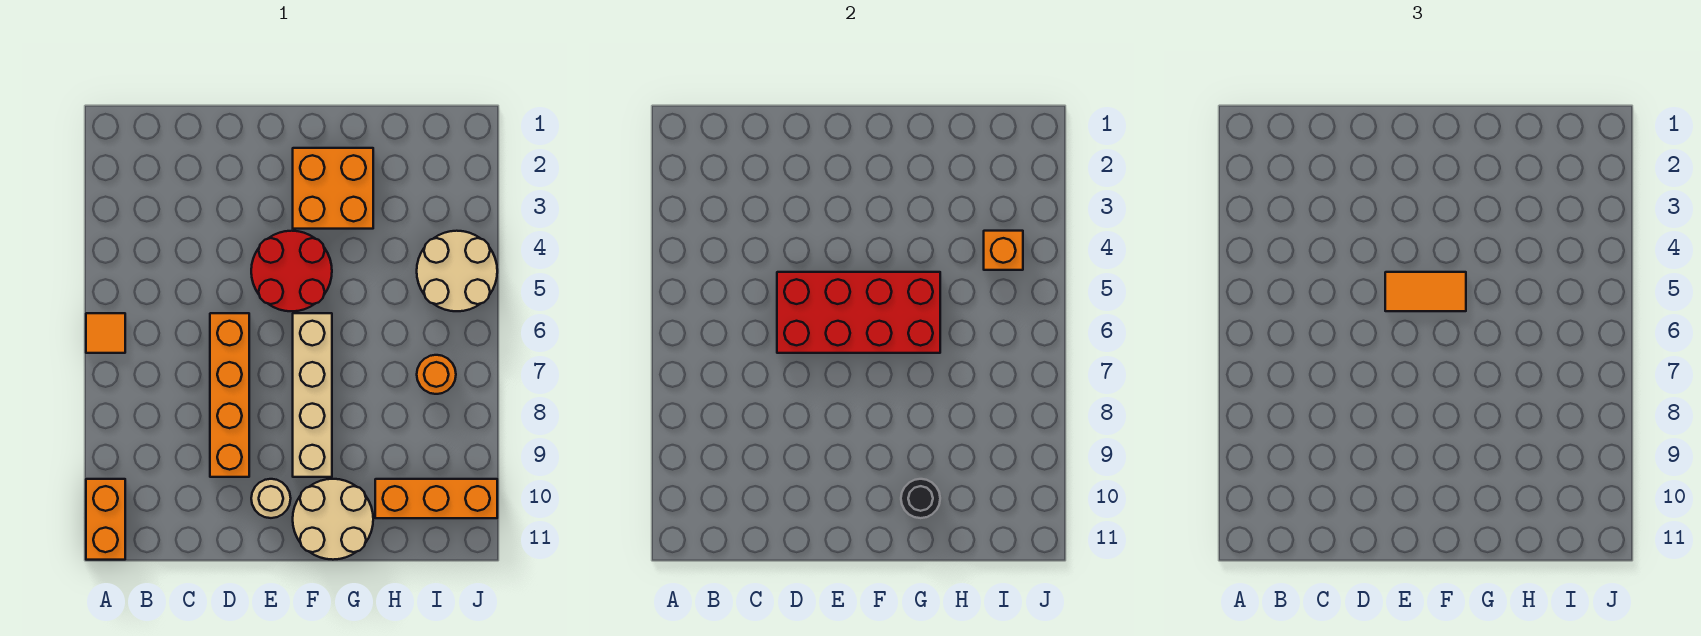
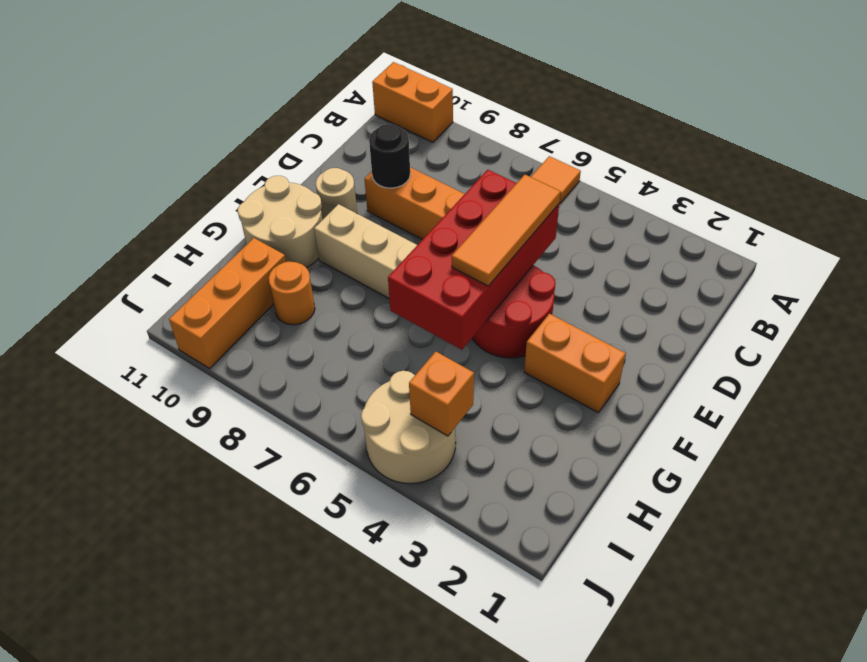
orange 1x2 tile [1385,272,1466,311] -> orange 1x3 tile [452,175,560,286]
orange 2x2 brick [293,148,373,229] -> orange 1x2 brick [524,314,626,413]
black 1x1 round brick [901,479,940,518] -> black 1x1 round brick moved to [369,124,410,188]
orange 1x1 round brick [417,355,456,394] -> orange 1x1 round brick moved to [269,262,315,325]

